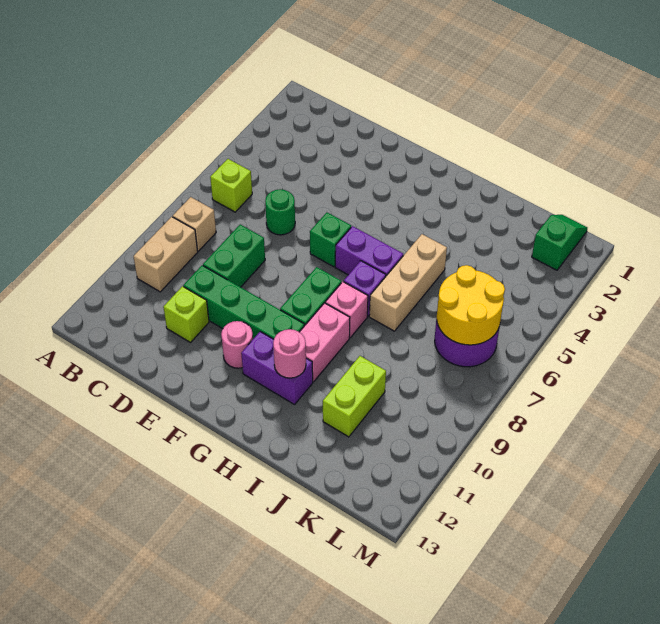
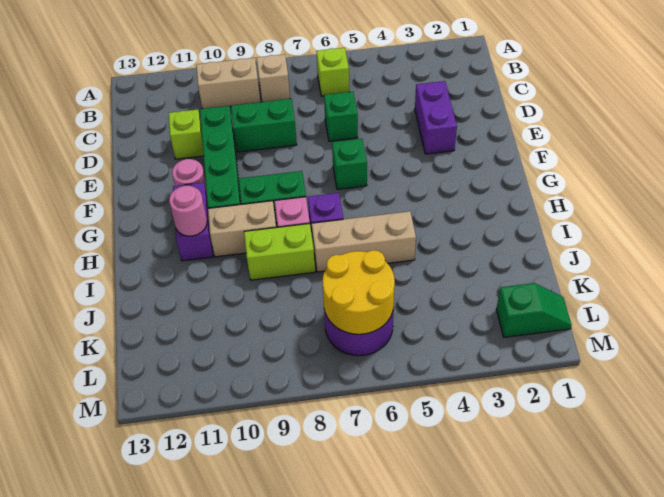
green 1x1 round brick [265,189,295,235] -> green 1x1 brick [324,92,358,141]
purple 1x2 brick [335,226,403,276] -> purple 1x2 brick moved to [415,81,457,154]
pink 1x2 brick [300,303,350,382] -> tan 1x2 brick [208,201,276,257]
lime 1x2 brick [323,356,386,437] -> lime 1x2 brick moved to [244,223,315,280]

